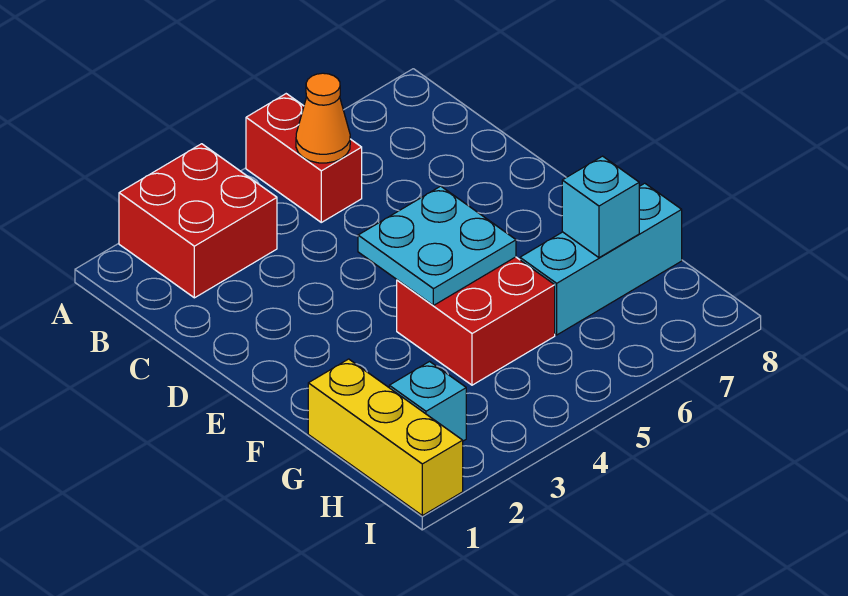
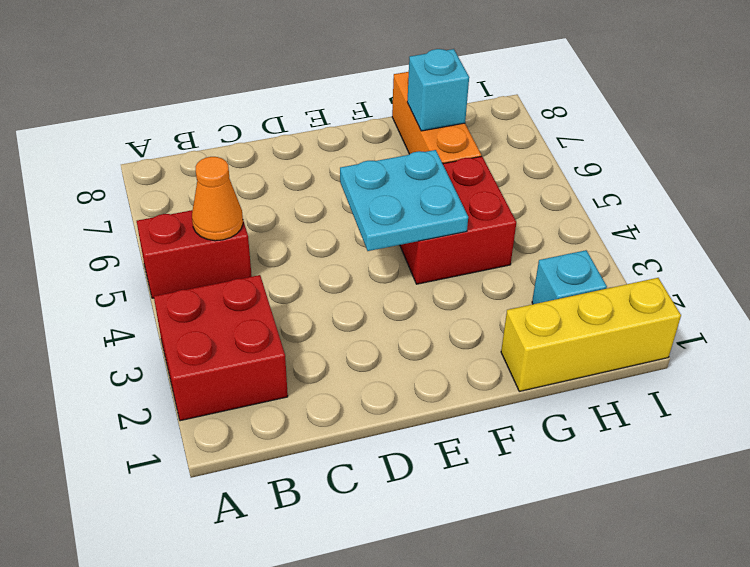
cyan 1x3 brick [520,183,682,335] -> orange 1x3 brick [392,72,481,164]

